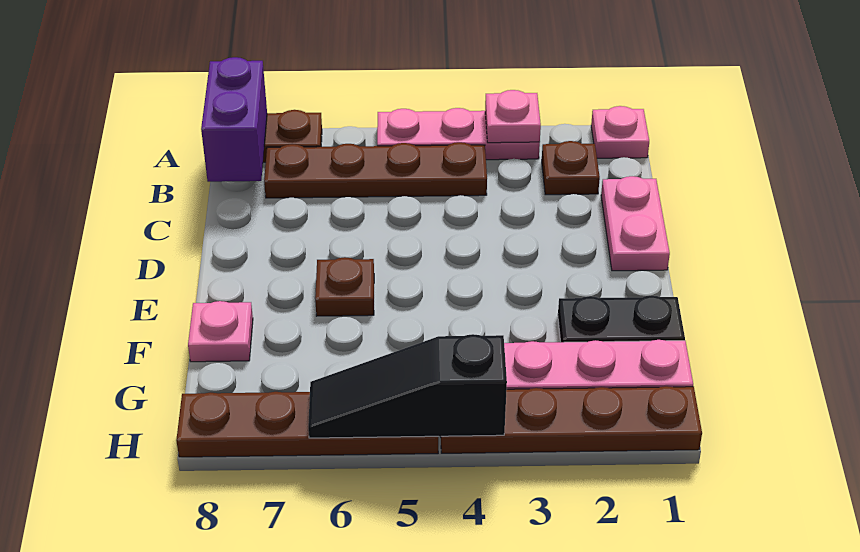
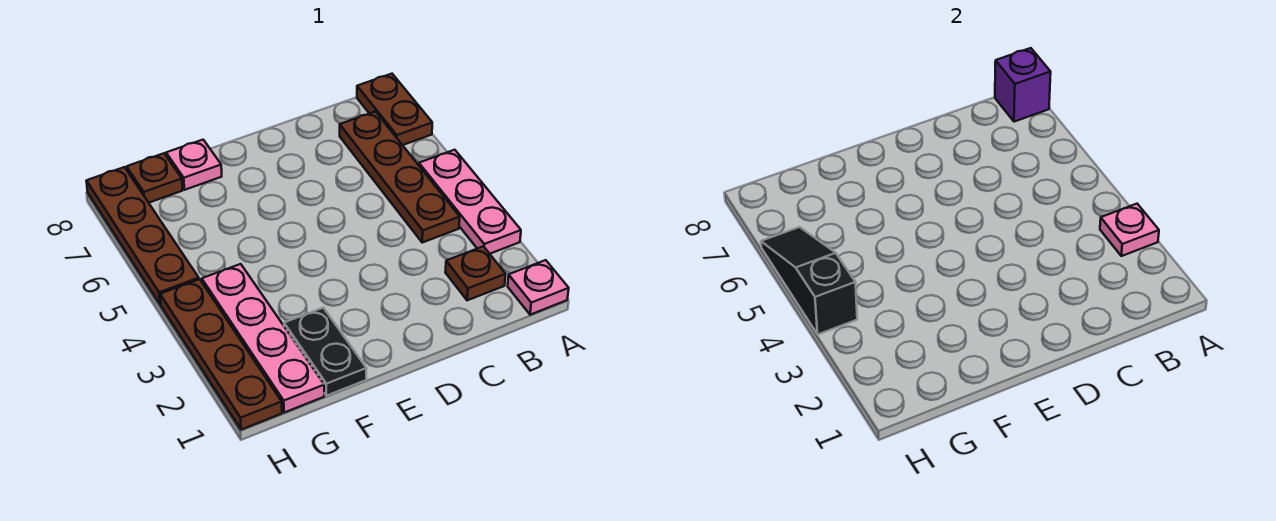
purple 1x2 brick [201,57,267,182] -> purple 1x1 brick [995,48,1051,122]
pink 1x2 plate [601,176,670,271] -> none
brown 1x1 plate [315,257,374,316] -> brown 1x1 plate moved to [127,153,183,203]

